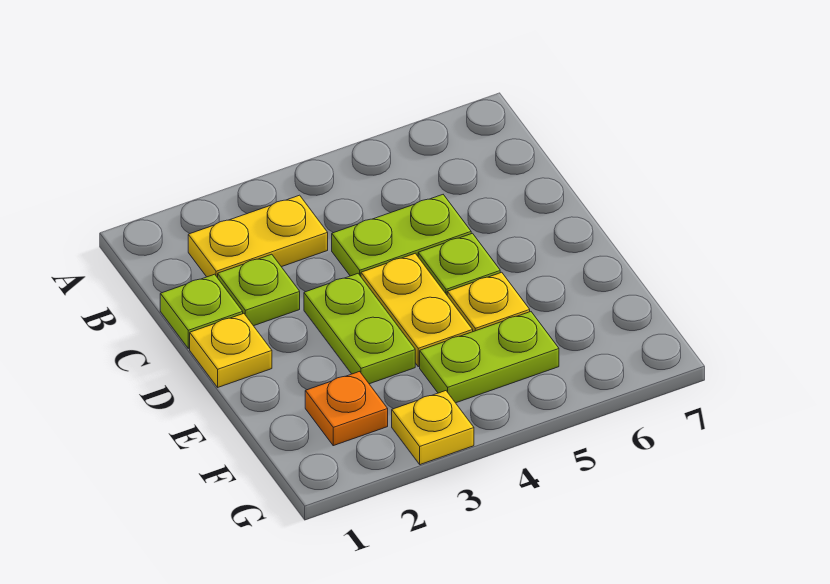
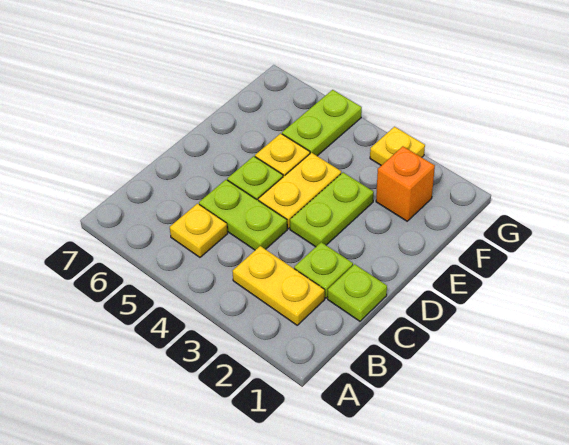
yellow 1x1 plate [190,313,272,387] -> yellow 1x1 plate moved to [170,204,228,257]
orange 1x1 plate [305,371,388,446] -> orange 1x1 brick [376,146,435,221]
lime 1x2 plate [420,312,559,403] -> lime 1x2 plate turned to [282,90,362,156]

